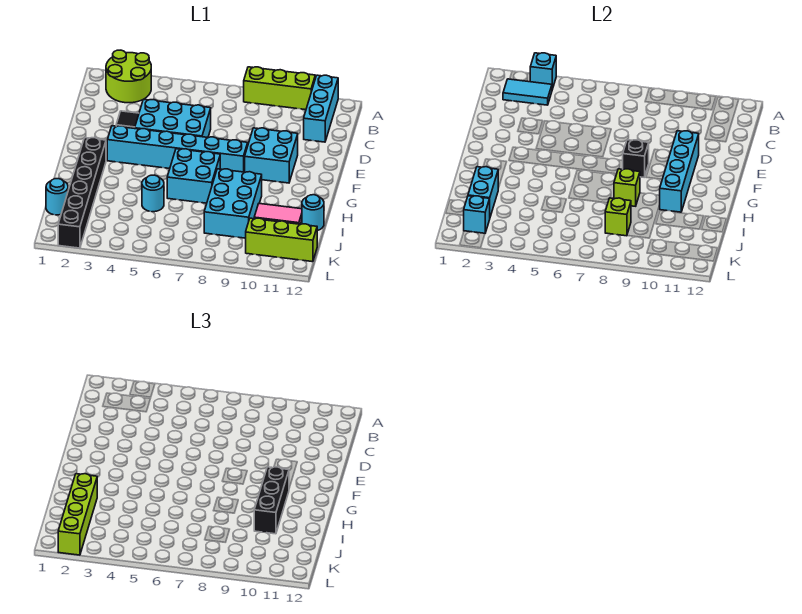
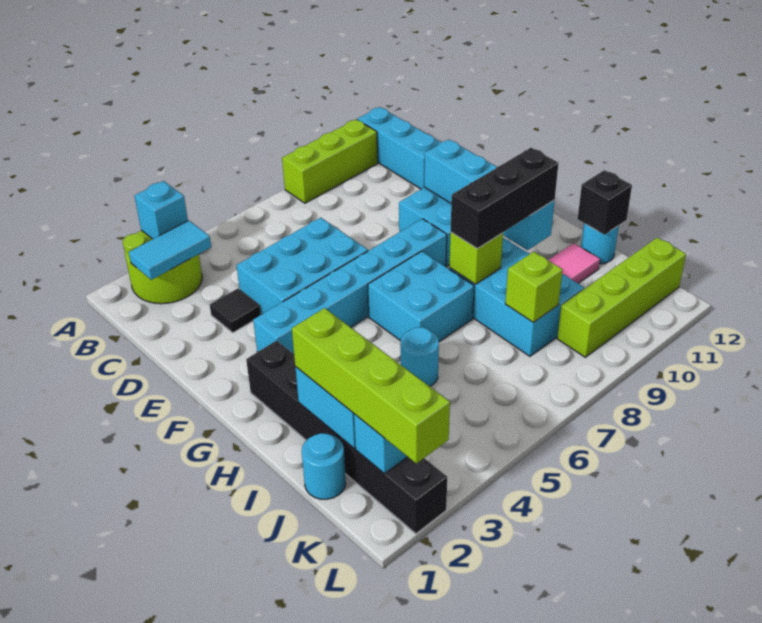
black 1x1 brick [623,140,649,177] -> black 1x1 brick moved to [578,170,632,235]
black 1x3 brick [254,467,289,534] -> black 1x3 brick turned to [451,148,559,249]
lime 1x3 brick [246,218,317,262] -> lime 1x4 brick [557,238,686,357]

